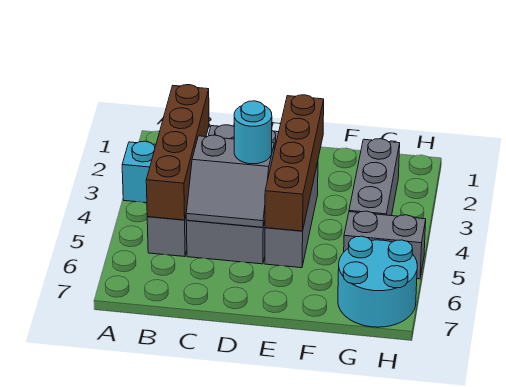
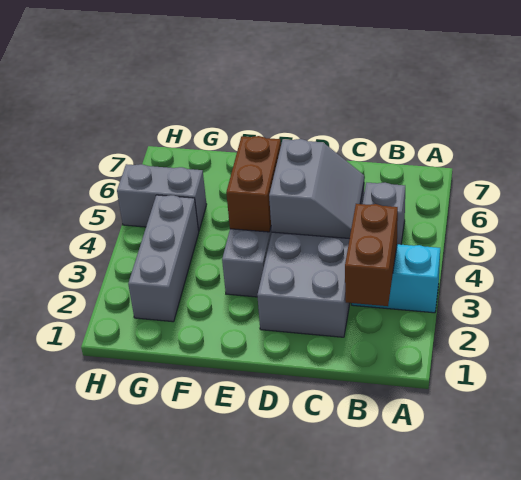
brown 1x4 brick [146,85,209,220] -> brown 1x2 brick [345,204,398,306]
grey 2x2 slope [186,135,274,227] -> grey 2x2 slope turned to [269,139,364,239]
cyan 1x1 round brick [234,101,272,164] -> none
brown 1x4 brick [265,95,324,231] -> brown 1x2 brick [226,136,281,232]
cyan 2x2 round brick [338,236,417,327] -> none

